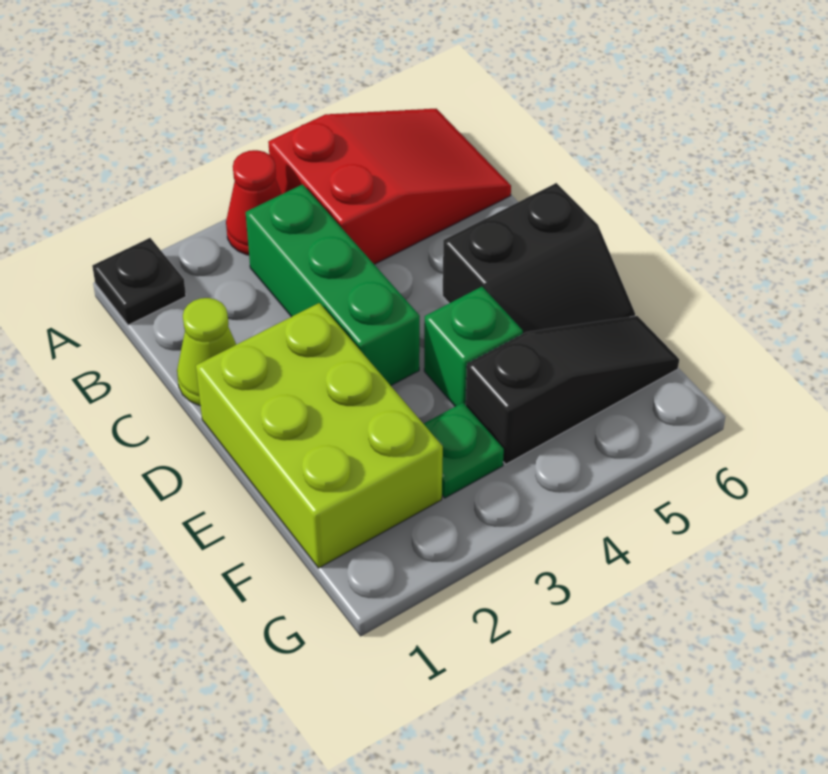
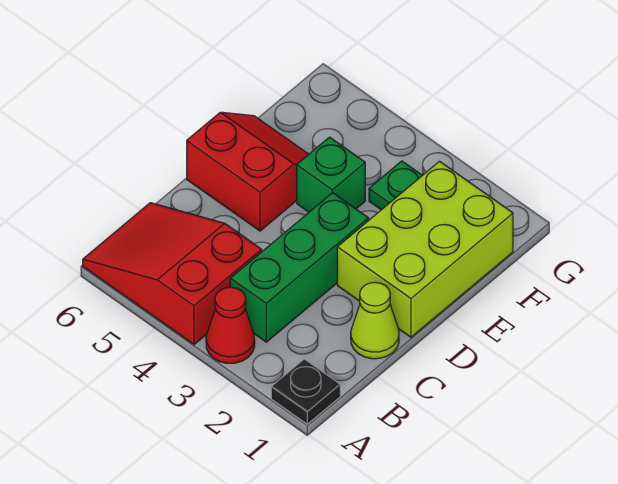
black 2x2 slope [443,183,635,334] -> red 2x2 slope [187,112,309,231]
black 1x3 slope [466,316,679,464] -> none

